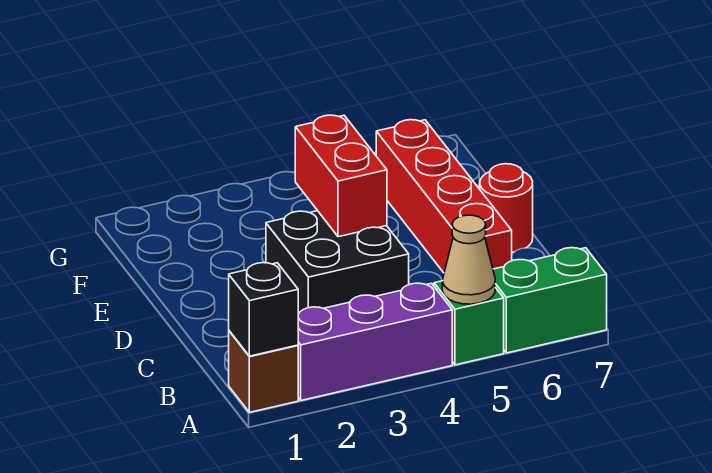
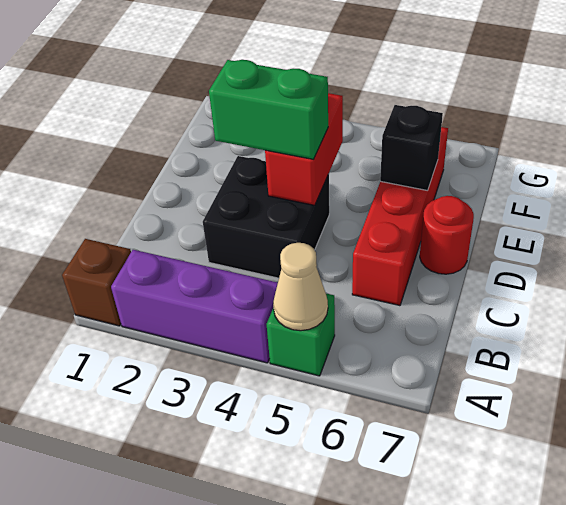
black 1x1 brick [229,263,298,356] -> black 1x1 brick moved to [380,105,443,191]
green 1x2 brick [493,248,607,353] -> green 1x2 brick moved to [209,60,328,159]

